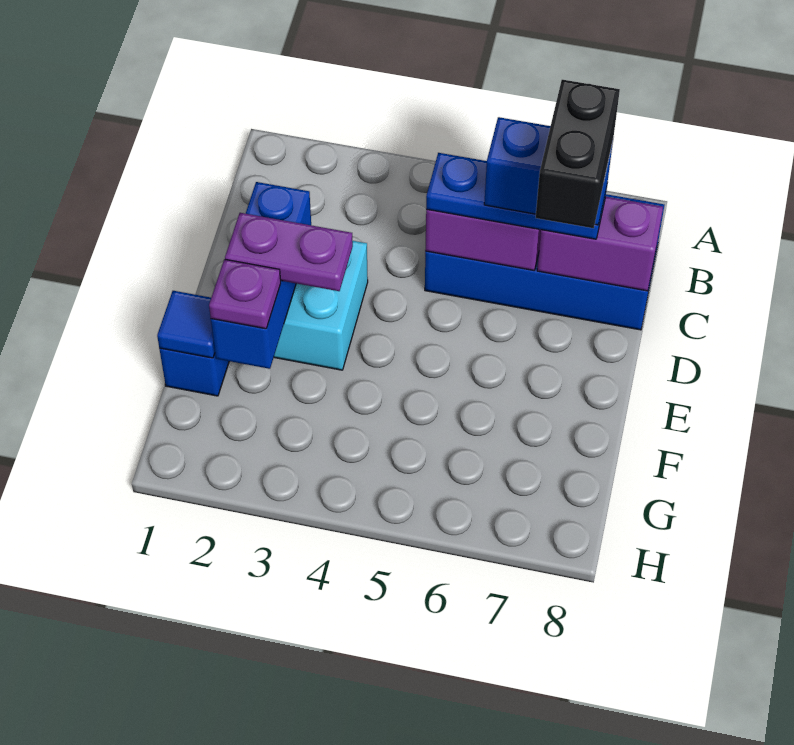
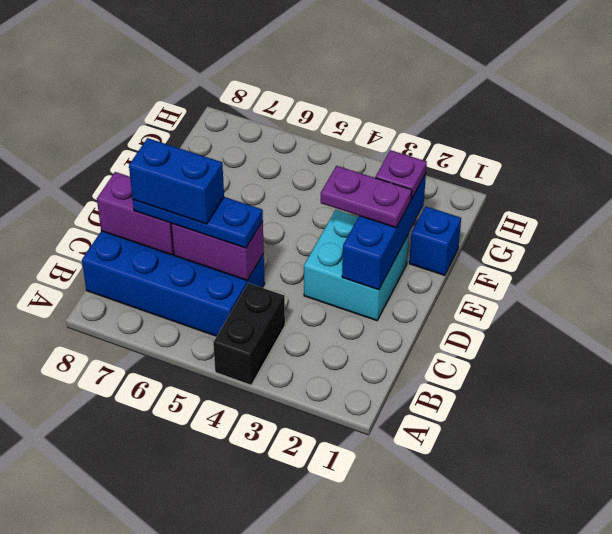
black 1x2 brick [536,80,620,228] -> black 1x2 brick moved to [213,283,285,385]
blue 1x1 tile [157,291,215,358] -> none

